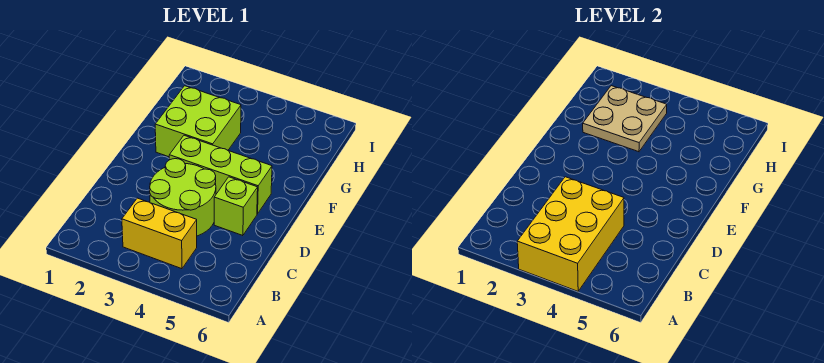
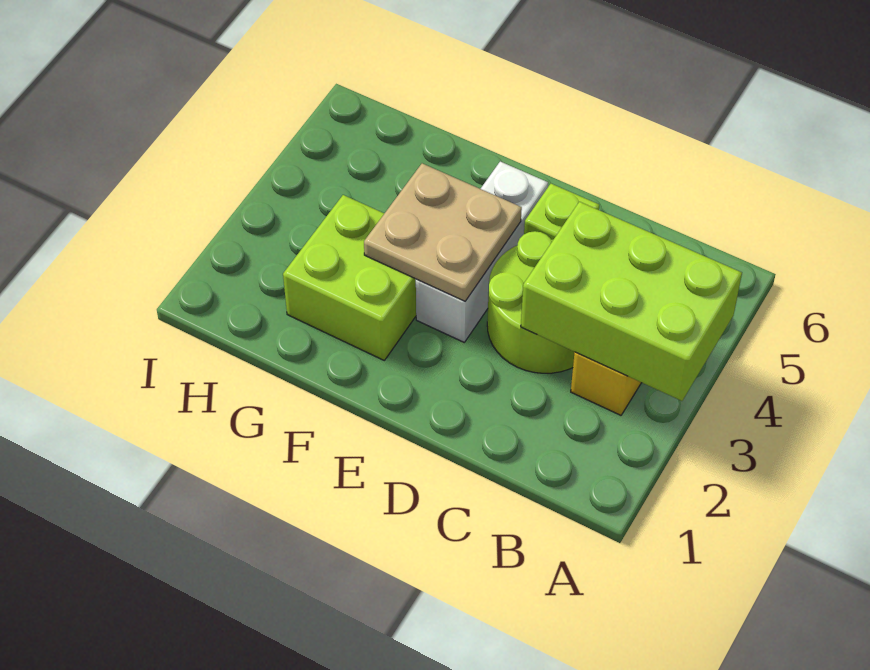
yellow 2x3 brick [517,177,624,291] -> lime 2x3 brick [521,202,742,401]
lime 1x3 brick [169,135,272,214] -> white 1x3 brick [416,162,548,342]
tan 2x2 plate [583,86,667,152] -> tan 2x2 plate moved to [364,163,522,301]

